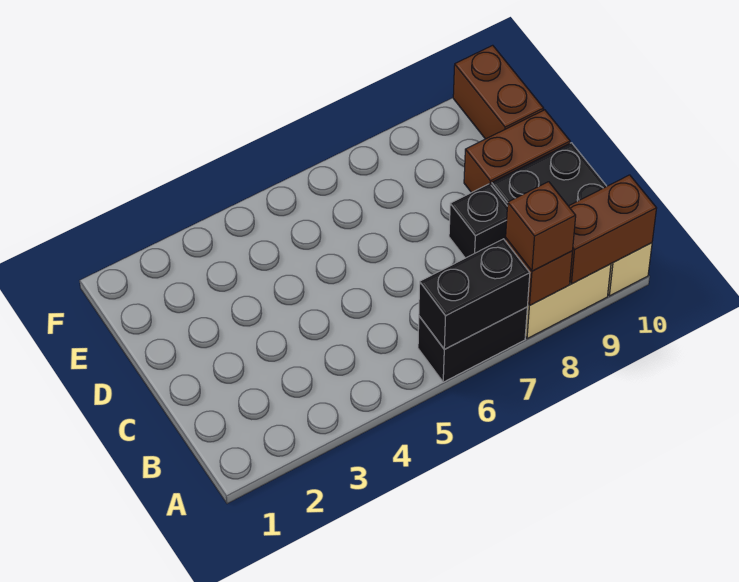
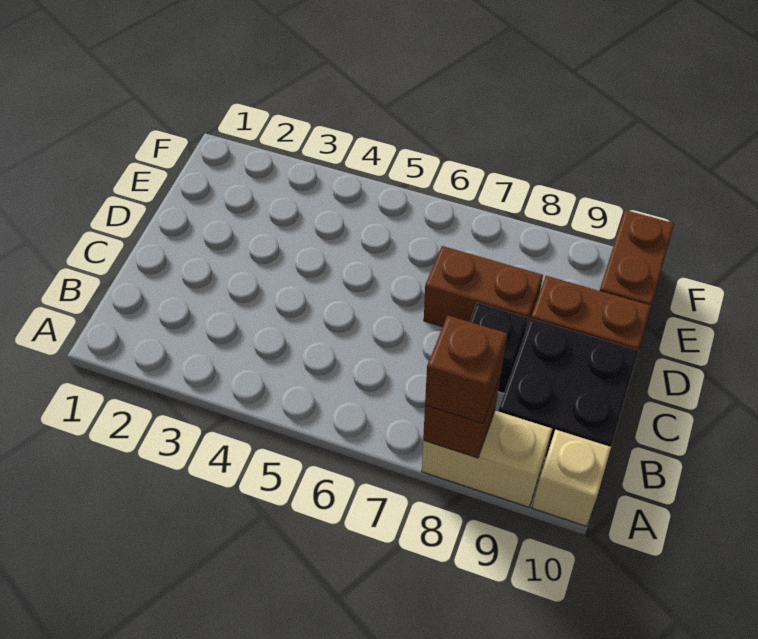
black 1x2 brick [418,307,527,382] -> none
black 1x2 brick [419,239,530,349] -> none
brown 1x2 brick [569,175,657,284] -> brown 1x2 brick moved to [424,246,543,333]

